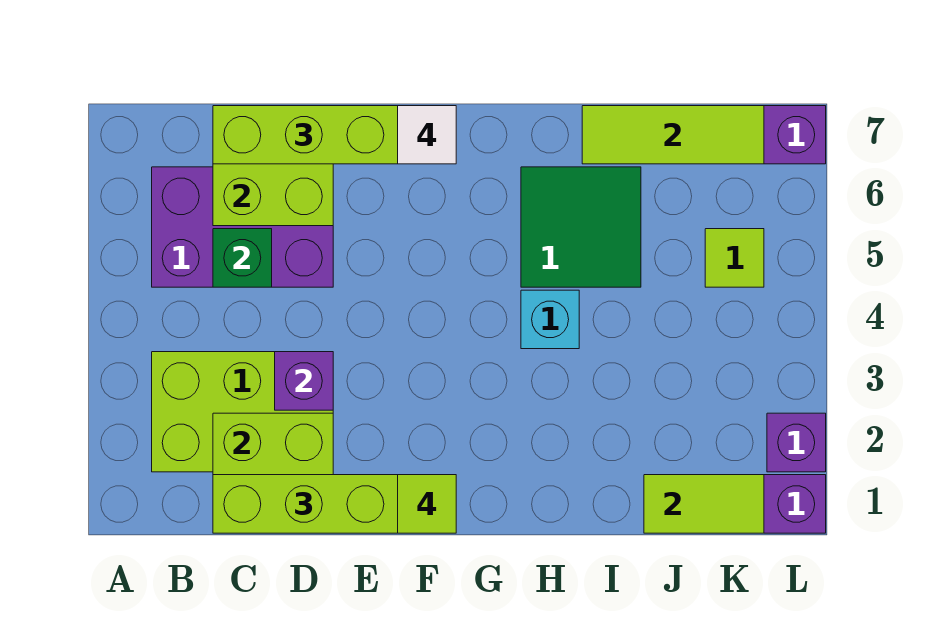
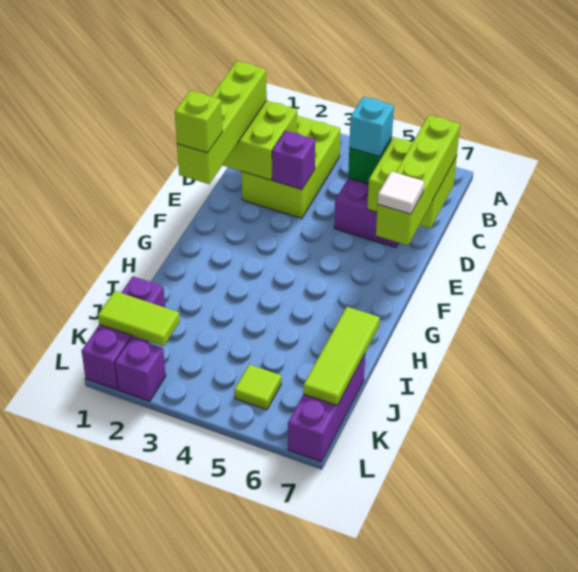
lime 1x1 tile [398,475,456,533] -> lime 1x1 brick [175,91,222,153]
cyan 1x1 brick [521,290,579,349] -> cyan 1x1 brick moved to [349,97,394,157]
green 2x2 tile [521,167,641,287] -> none
lime 1x2 tile [644,475,764,533] -> lime 1x2 tile turned to [98,291,180,346]

